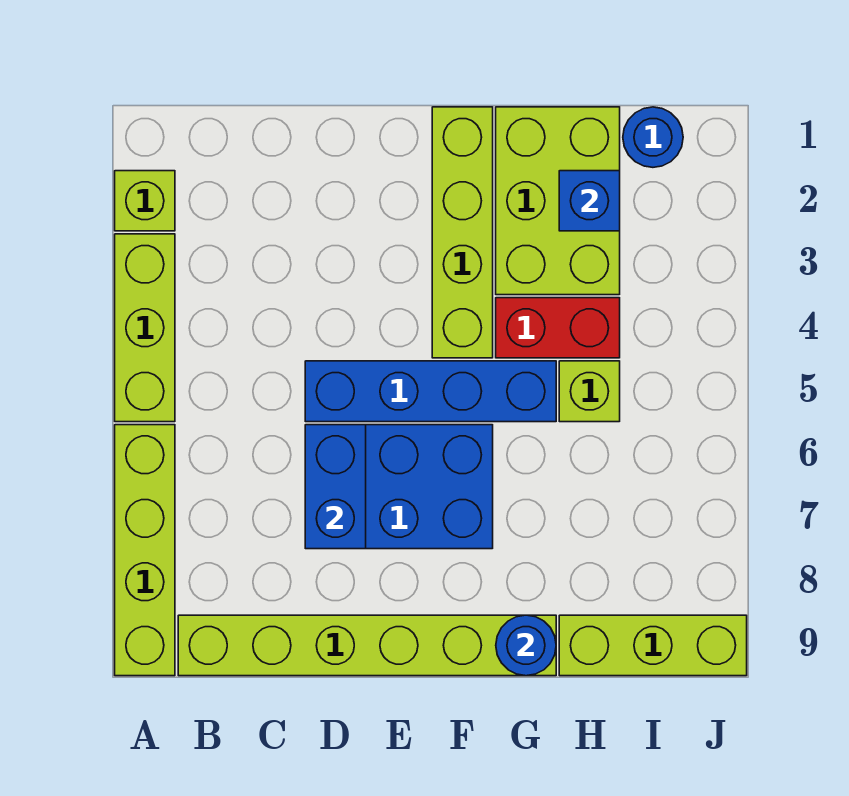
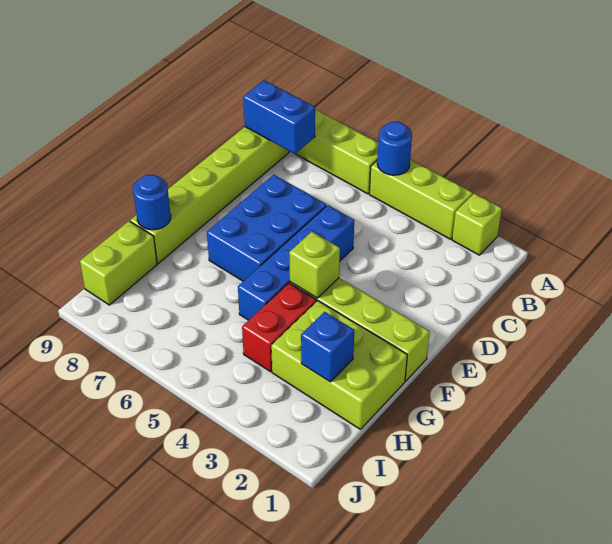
blue 1x2 brick [305,425,366,549] -> blue 1x2 brick moved to [243,80,315,154]
lime 1x1 brick [559,361,620,422] -> lime 1x1 brick moved to [289,232,340,298]
lime 1x3 brick [559,615,747,676] -> lime 1x2 brick [80,221,157,305]
blue 1x1 round brick [623,107,683,167] -> blue 1x1 round brick moved to [377,122,412,175]

